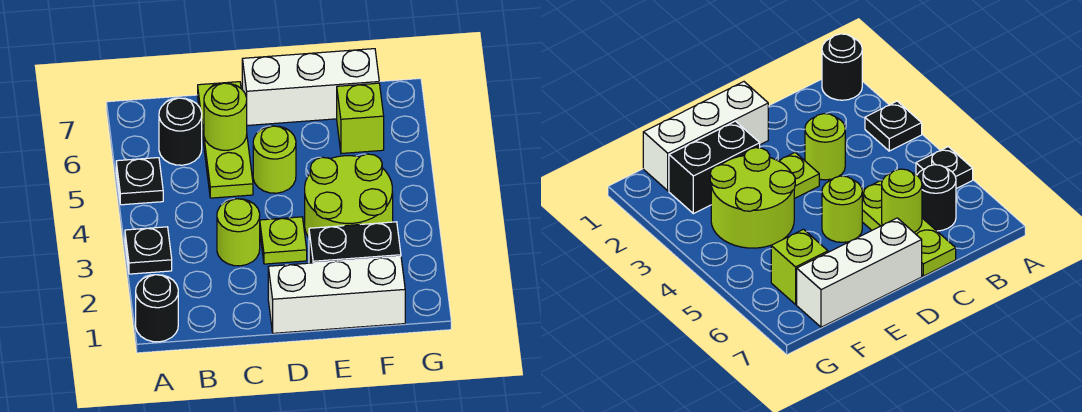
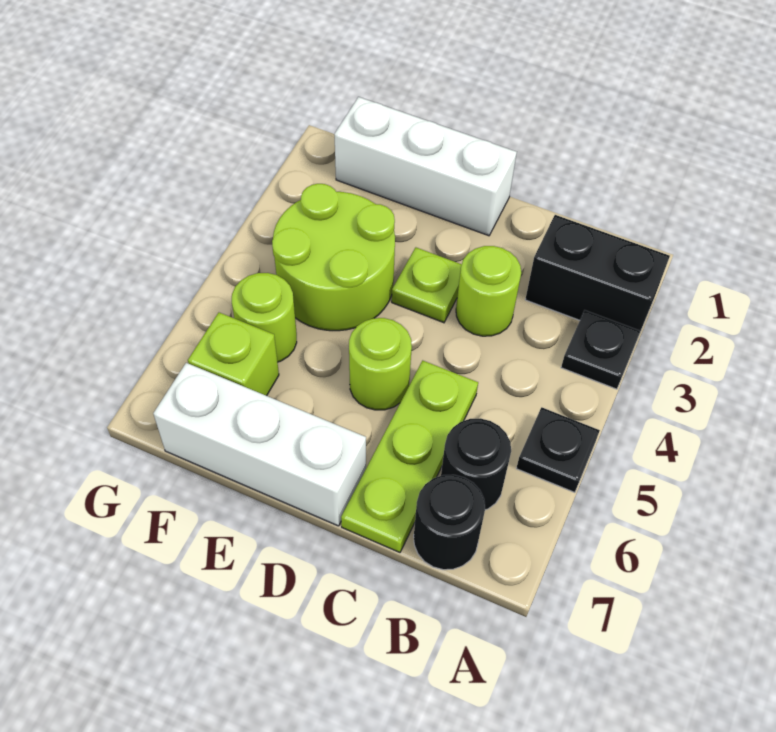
black 1x1 round brick [136,275,178,342] -> black 1x1 round brick moved to [414,475,485,570]
lime 1x1 round brick [204,83,247,150] -> lime 1x1 round brick moved to [232,273,297,362]
black 1x2 brick [309,222,401,263] -> black 1x2 brick moved to [525,215,670,334]

